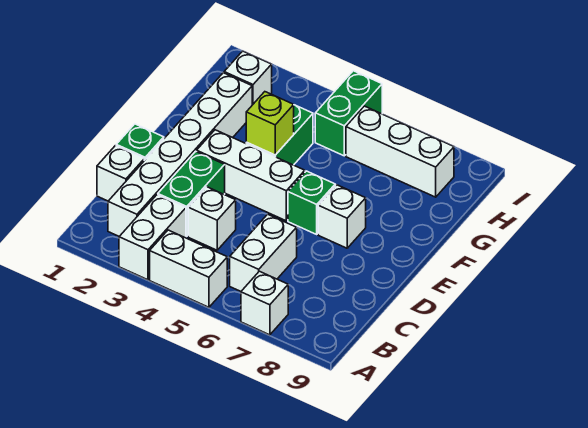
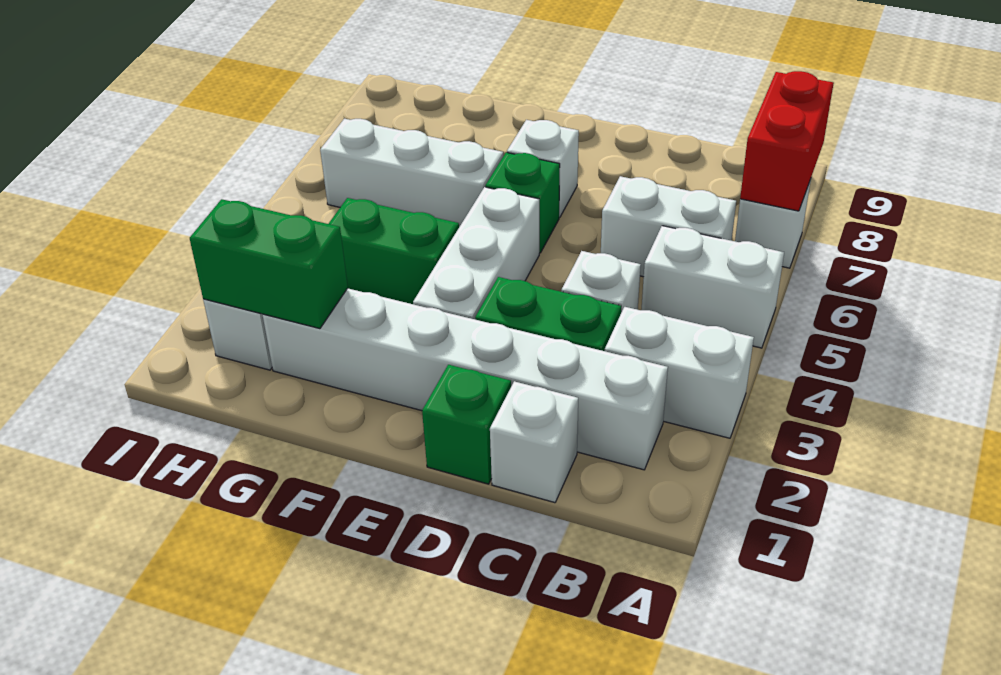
white 1x2 brick [150,230,227,307] -> white 1x2 brick turned to [642,226,784,348]
none -> red 1x2 brick [740,71,834,211]
lime 1x1 brick [246,92,294,155] -> none
green 1x2 brick [315,71,382,156] -> green 1x2 brick moved to [190,199,348,329]
white 1x3 brick [346,106,454,197] -> white 1x3 brick turned to [320,119,503,227]

